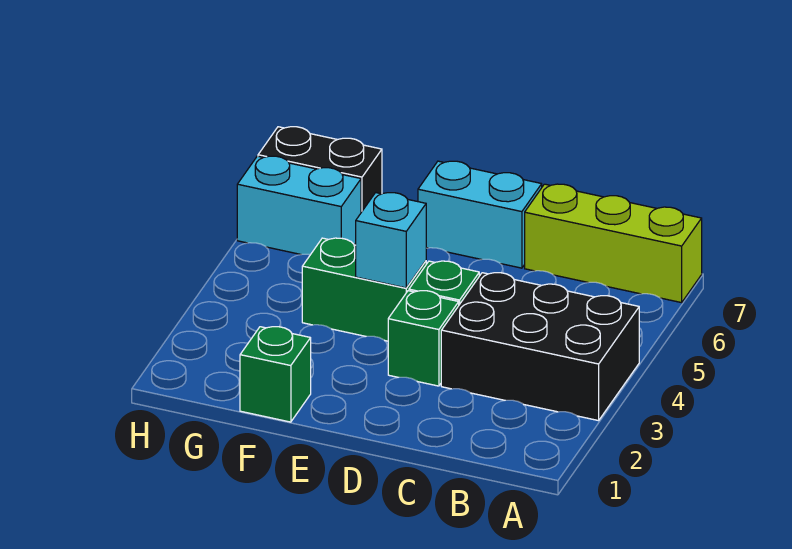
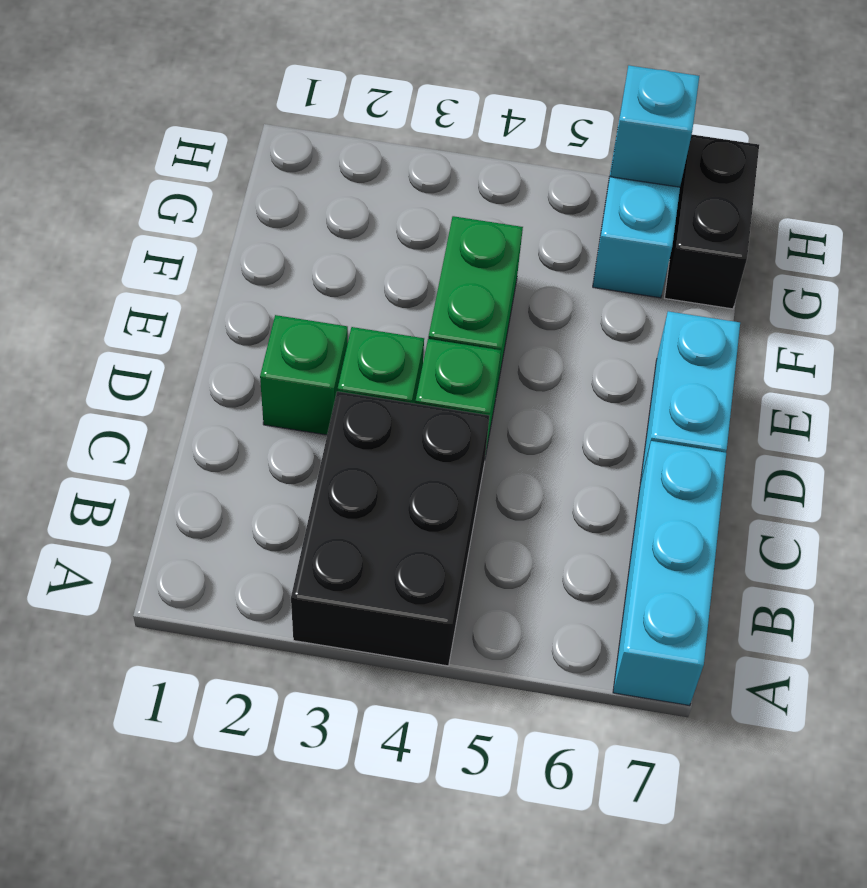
lime 1x3 brick [525,184,702,303] -> cyan 1x3 brick [613,441,726,706]
cyan 1x1 brick [356,193,426,288] -> cyan 1x1 brick moved to [610,65,699,187]
green 1x1 brick [240,327,311,422] -> green 1x1 brick moved to [260,315,348,435]

